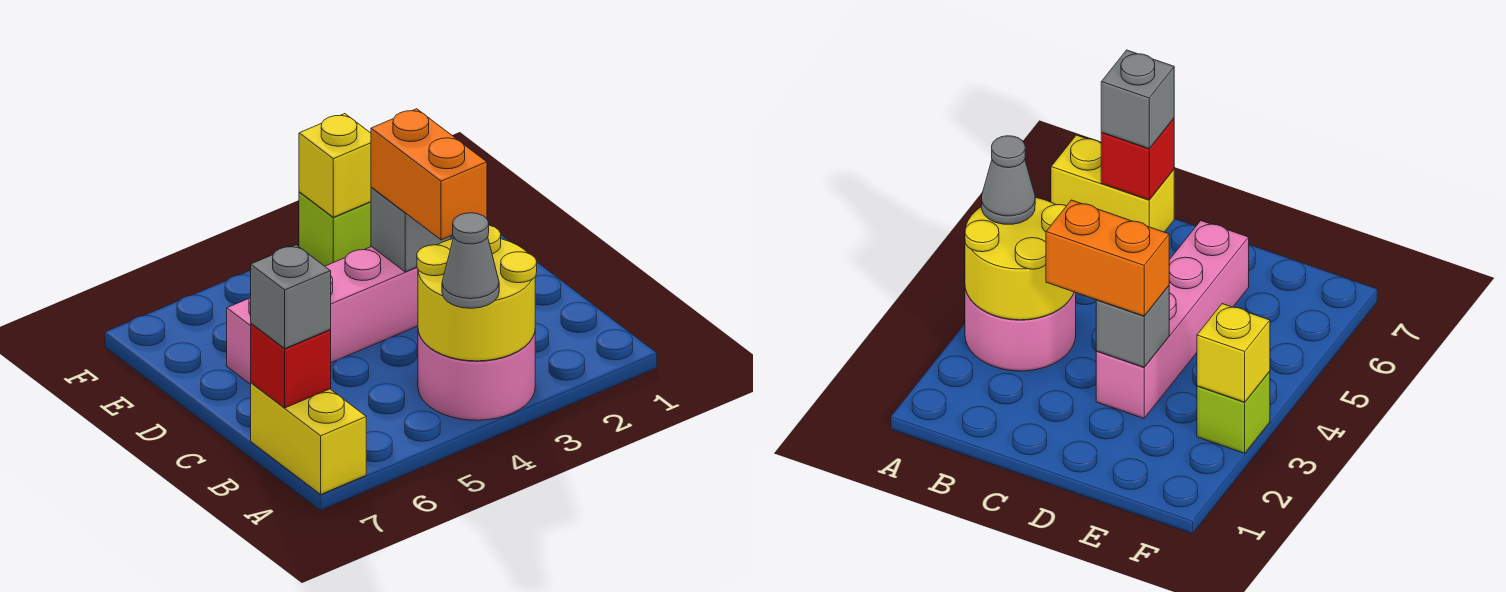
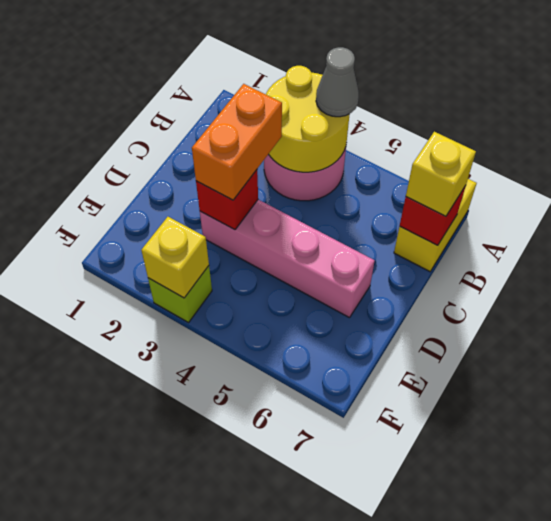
grey 1x1 brick [251,245,331,349] -> yellow 1x1 brick [406,132,476,216]
grey 1x1 brick [371,187,451,272] -> red 1x1 brick [196,170,258,230]

